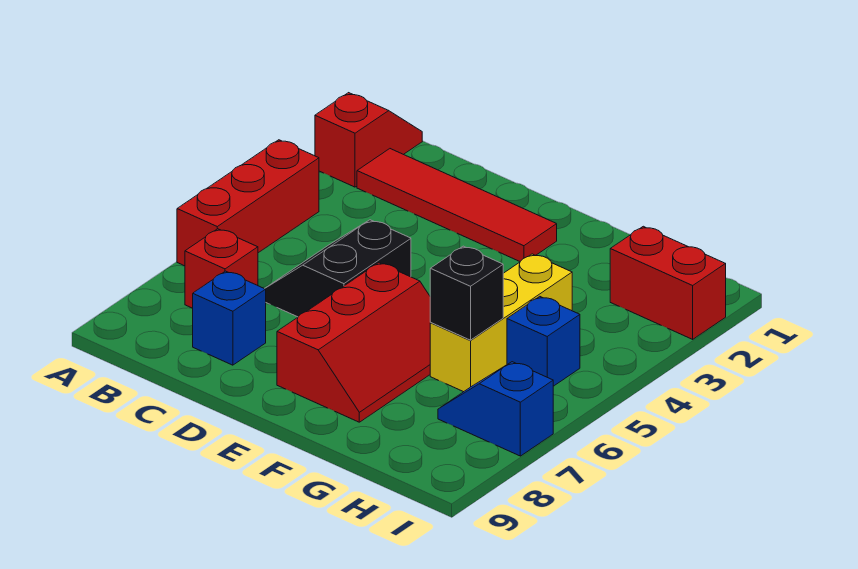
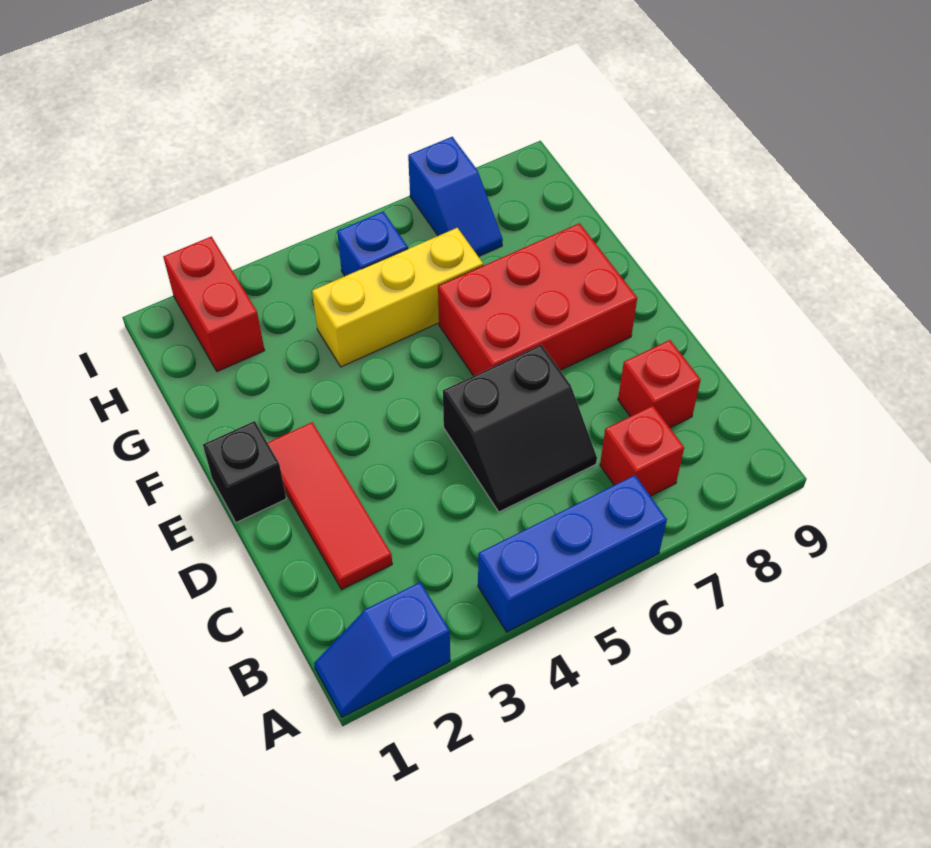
red 1x2 slope [315,93,422,187] -> blue 1x2 slope [314,582,450,717]
red 1x3 brick [177,140,319,266] -> blue 1x3 brick [478,475,667,632]
red 1x4 tile [357,149,557,261] -> red 1x3 tile [268,422,392,590]
blue 1x1 brick [193,271,266,365] -> red 1x1 brick [618,340,701,428]
red 2x3 slope [277,263,431,422] -> red 2x3 brick [438,223,637,376]
black 1x1 brick [430,246,503,340] -> black 1x1 brick moved to [203,421,286,523]

